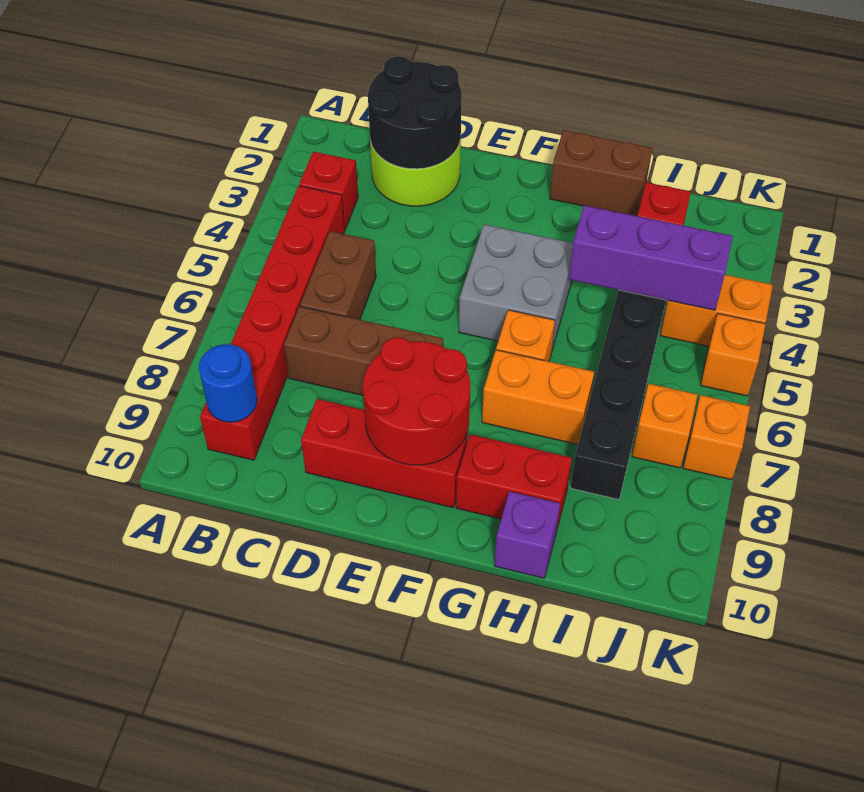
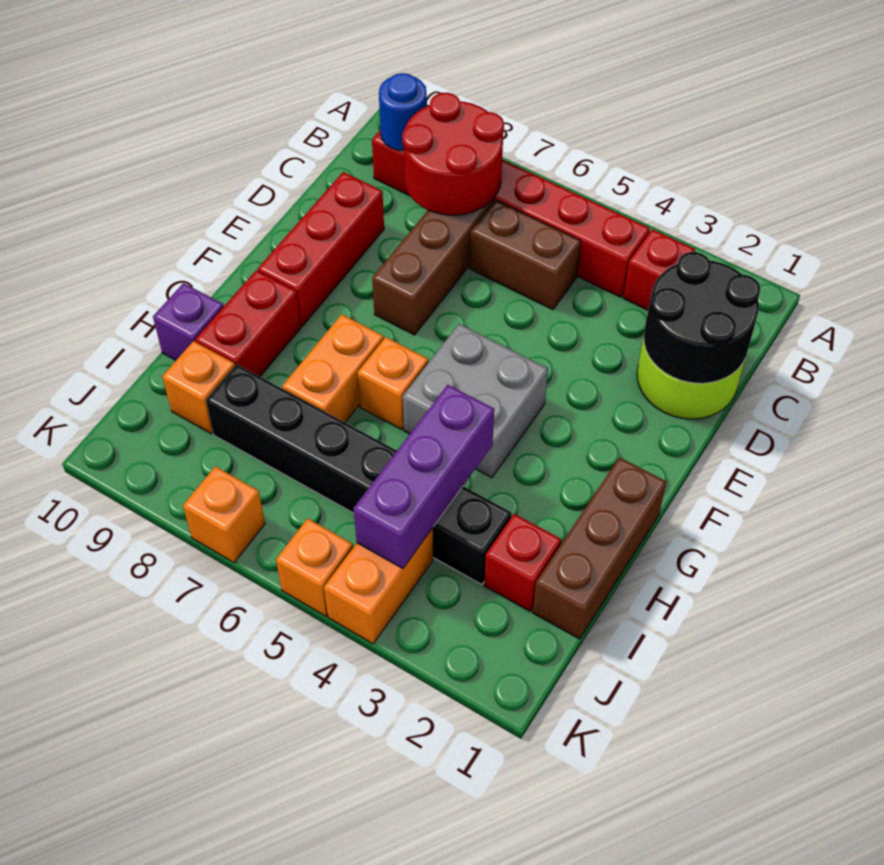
red 2x2 round brick [363,337,470,465] -> red 2x2 round brick moved to [402,93,504,215]
brown 1x2 brick [550,130,652,216] -> brown 1x3 brick [533,457,667,639]
orange 1x1 brick [632,384,698,468] -> orange 1x1 brick moved to [162,341,235,434]

